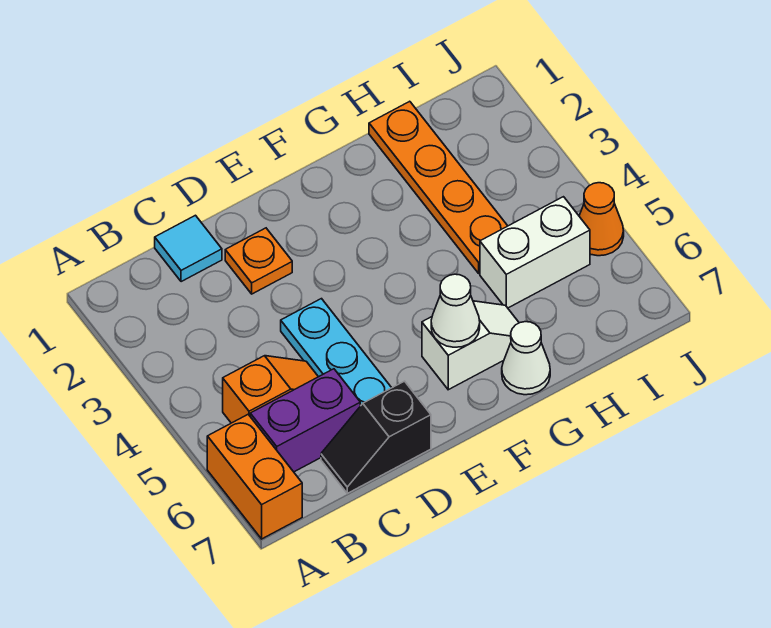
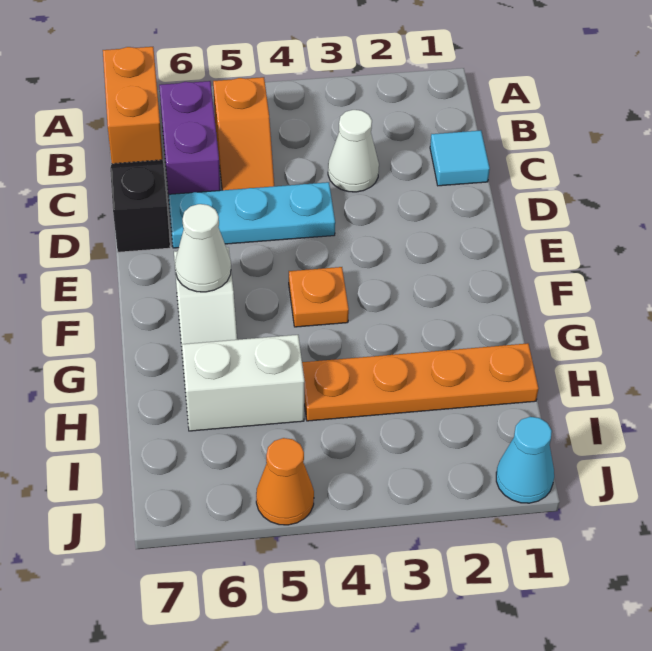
orange 1x2 brick [207,415,302,539] -> orange 1x2 brick turned to [103,47,163,164]
orange 1x1 plate [225,228,292,294] -> orange 1x1 plate moved to [289,267,349,327]
white 1x1 cone [502,322,550,395] -> white 1x1 cone moved to [328,110,379,192]
white 1x2 brick [480,197,590,308] -> white 1x2 brick turned to [182,335,305,431]
none -> cyan 1x1 cone [496,417,554,503]

